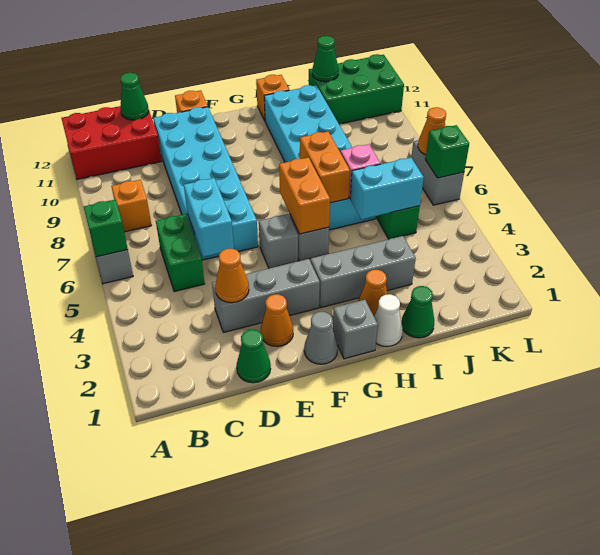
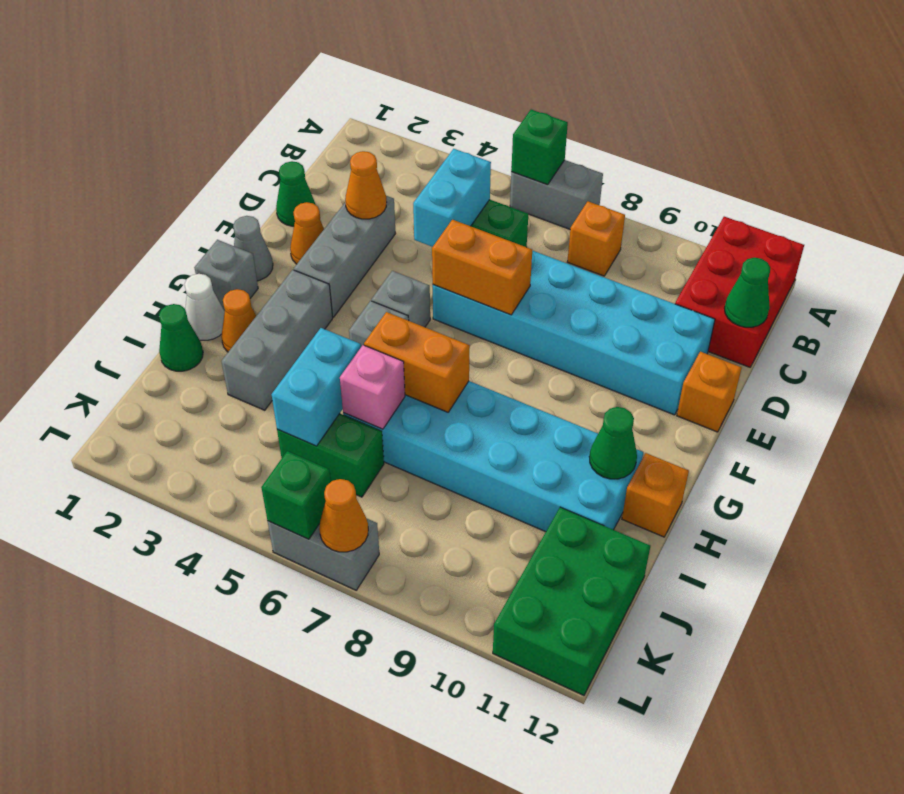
cyan 1x2 brick [184,178,234,257] -> cyan 1x2 brick turned to [413,149,491,247]
orange 1x2 brick [279,157,330,234] -> orange 1x2 brick moved to [432,220,532,315]
green 1x1 cone [312,36,339,82] -> green 1x1 cone moved to [589,407,637,479]

